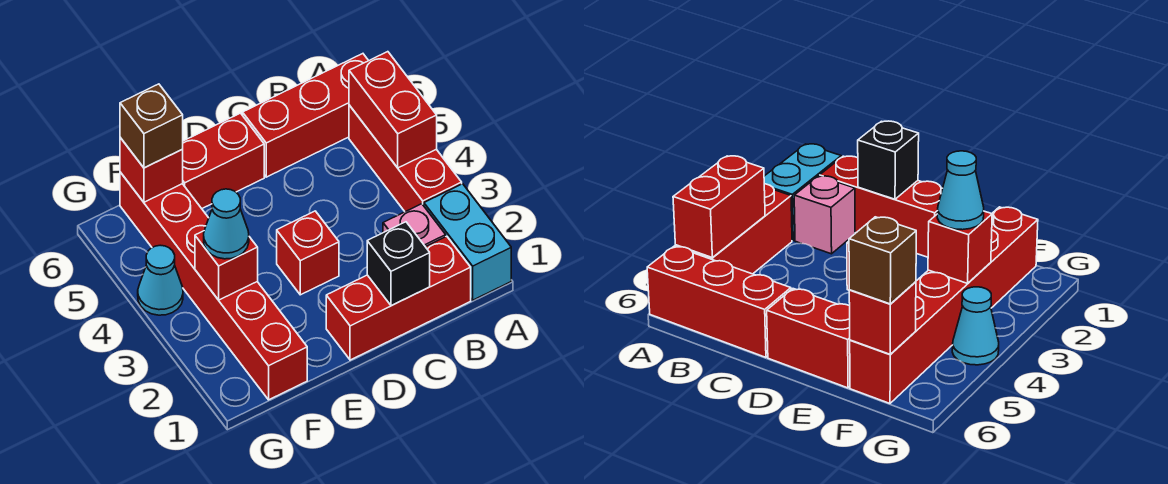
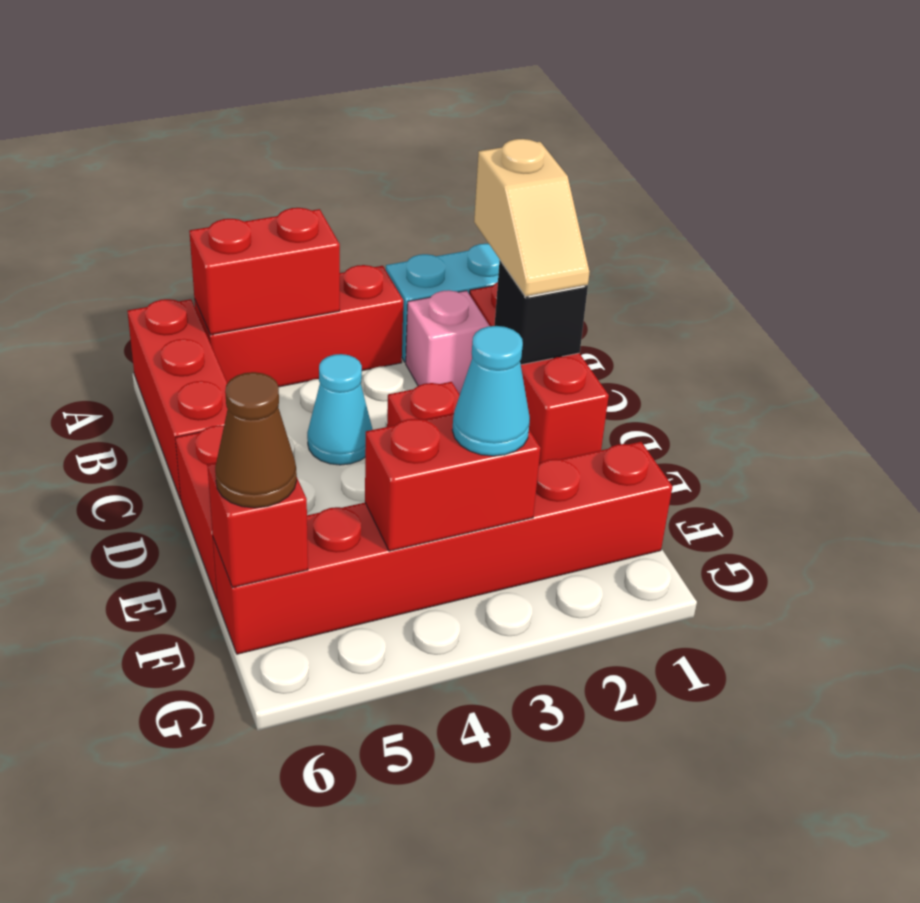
none -> tan 1x2 slope [474,139,590,296]
red 1x1 brick [195,231,258,300] -> red 1x2 brick [365,413,541,551]
brown 1x1 brick [120,84,183,168] -> brown 1x1 cone [215,372,297,508]
cyan 1x1 cone [138,245,183,315] -> cyan 1x1 cone moved to [307,354,373,465]

